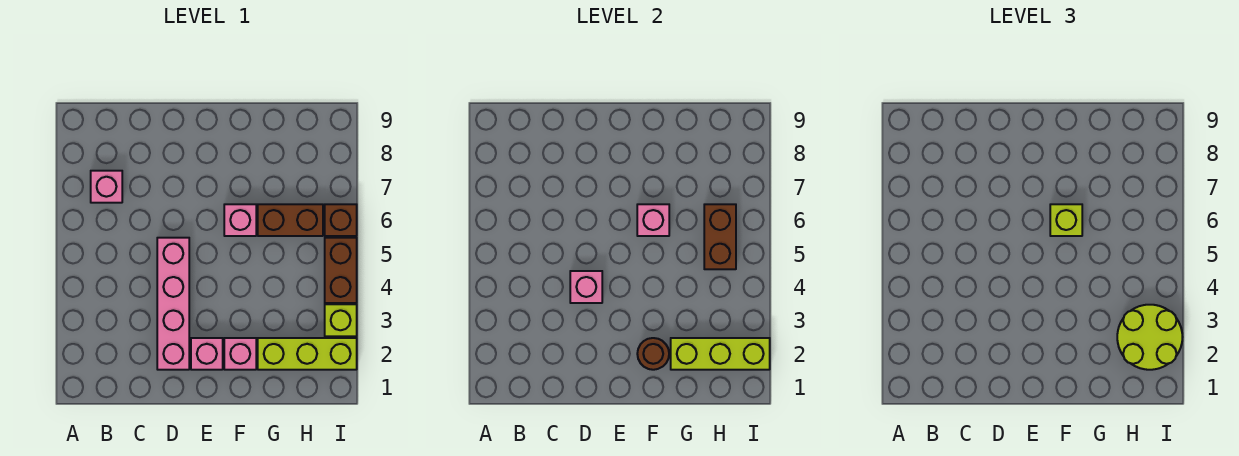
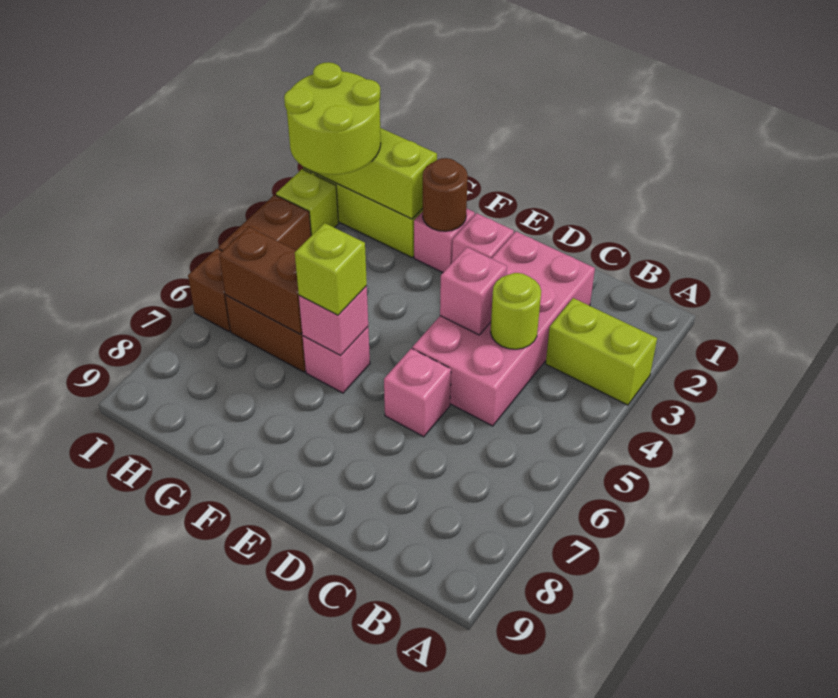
none -> lime 1x2 brick [546,298,657,405]
pink 1x1 brick [91,171,122,203] -> pink 1x1 brick moved to [384,348,451,437]
none -> lime 1x1 round brick [491,273,541,349]
pink 1x4 brick [157,238,189,370] -> pink 2x4 brick [412,232,595,426]
brown 1x2 brick [704,204,736,269] -> brown 1x2 brick turned to [219,227,302,334]

